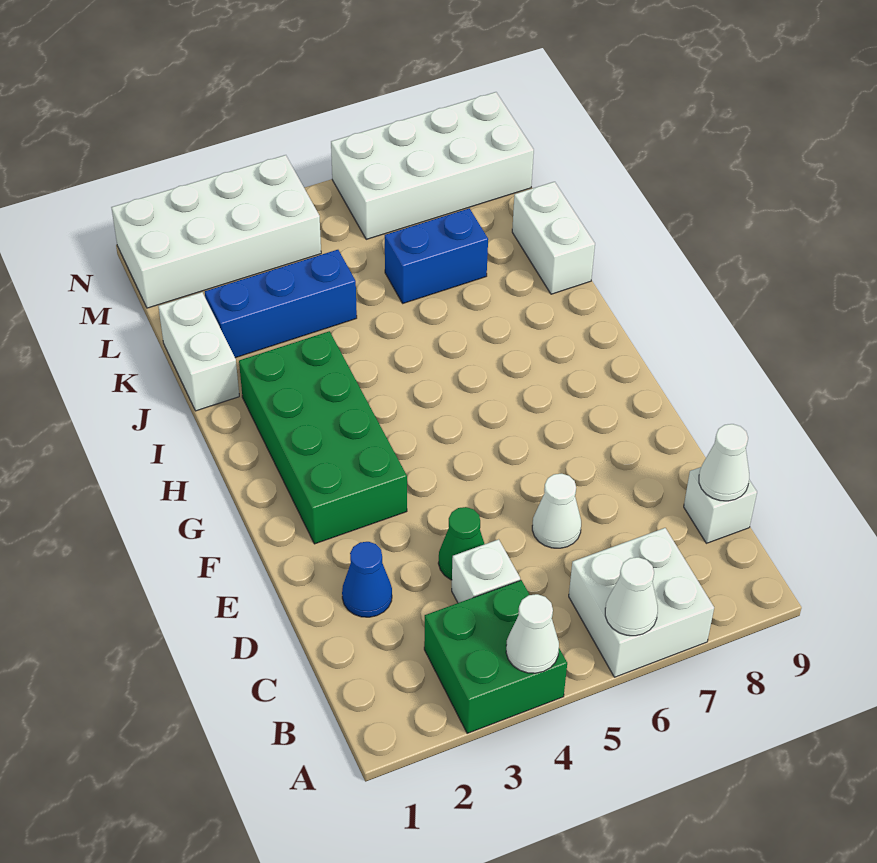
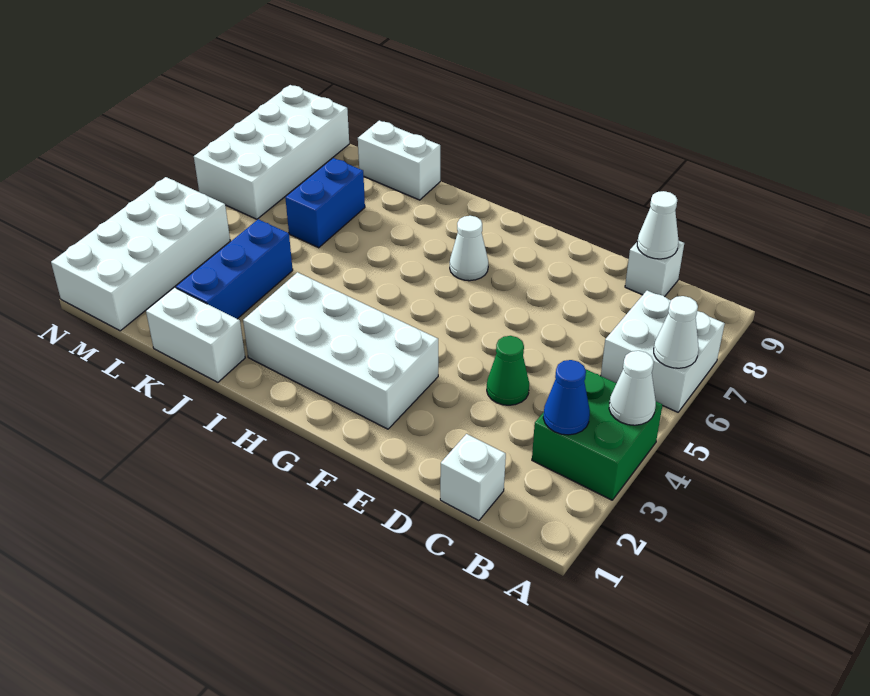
white 1x1 brick [452,539,520,603] -> white 1x1 brick moved to [440,434,506,521]
blue 1x1 cone [342,542,392,617] -> blue 1x1 cone moved to [543,360,590,435]
white 1x1 cone [532,474,581,548] -> white 1x1 cone moved to [450,216,488,281]
green 2x4 brick [239,331,407,544] -> white 2x4 brick [243,272,438,429]

